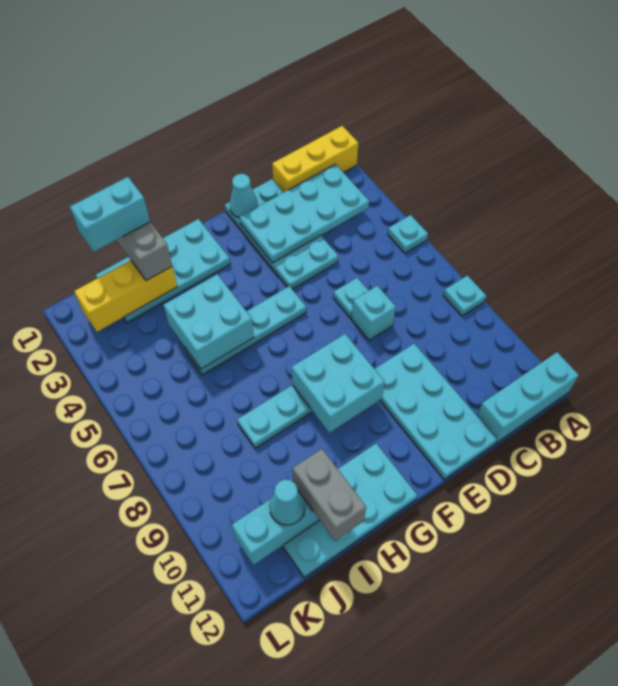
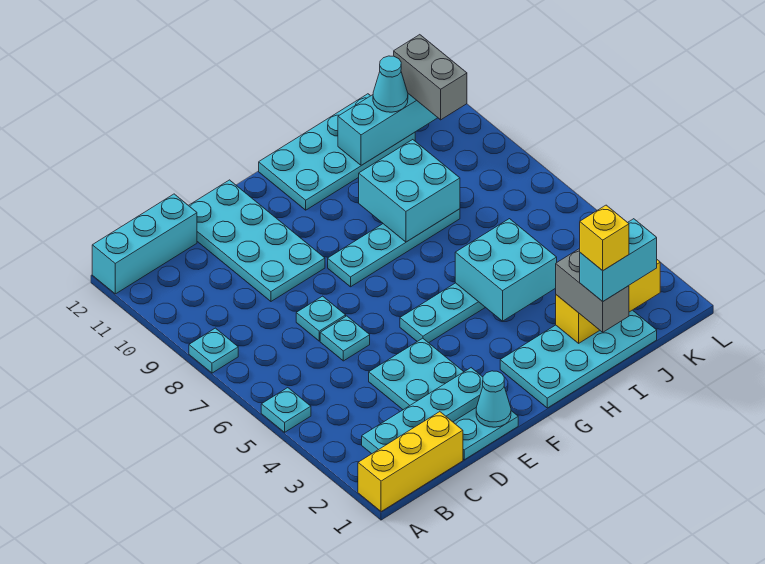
cyan 2x4 plate [240,164,369,263] -> cyan 1x4 plate [362,368,483,454]
cyan 1x1 brick [351,286,396,340] -> cyan 1x1 plate [296,296,346,341]
cyan 2x2 brick [291,334,385,433] -> cyan 2x2 brick moved to [359,140,460,242]
none -> yellow 1x1 brick [580,205,629,271]
grey 1x2 brick [293,449,366,541] -> grey 1x2 brick moved to [394,35,467,120]

